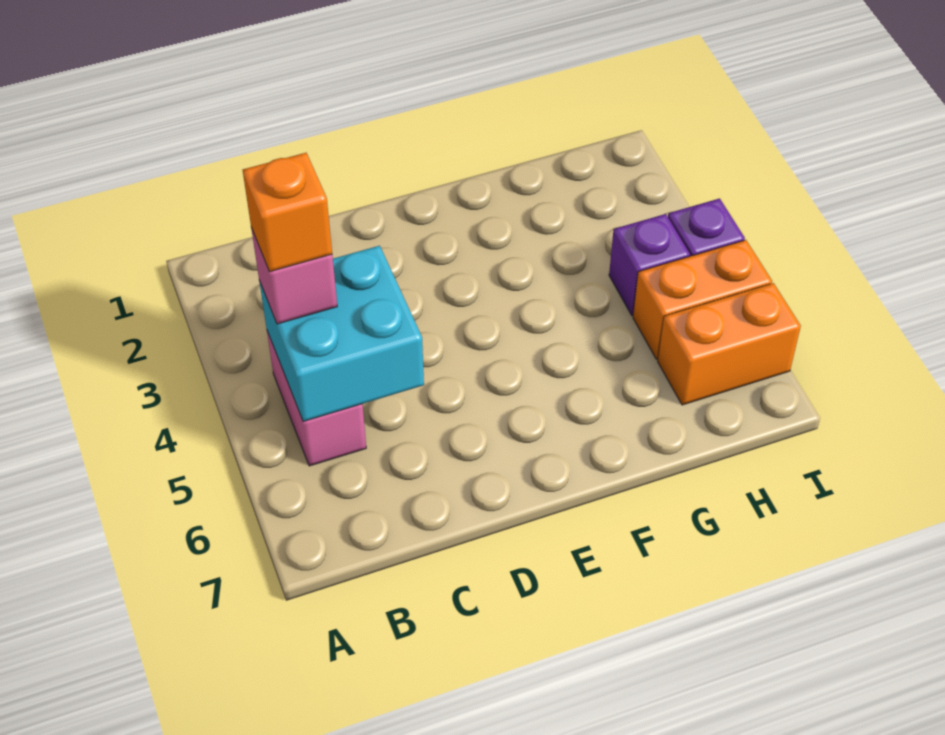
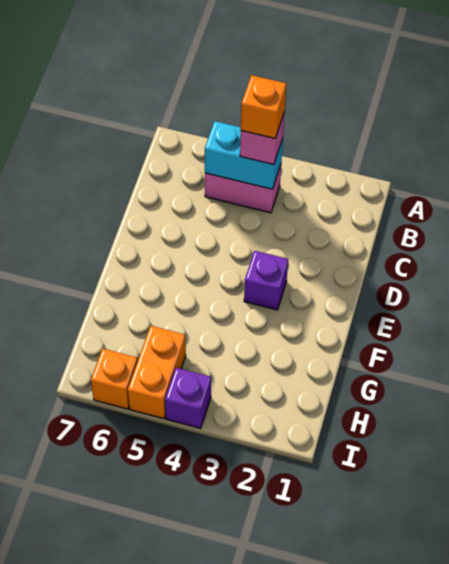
cyan 2x2 brick [259,246,424,422] -> cyan 1x2 brick [205,121,283,189]
purple 1x1 brick [609,214,690,315] -> purple 1x1 brick moved to [244,251,288,310]
orange 1x2 brick [658,283,801,405] -> orange 1x1 brick [91,349,138,409]

